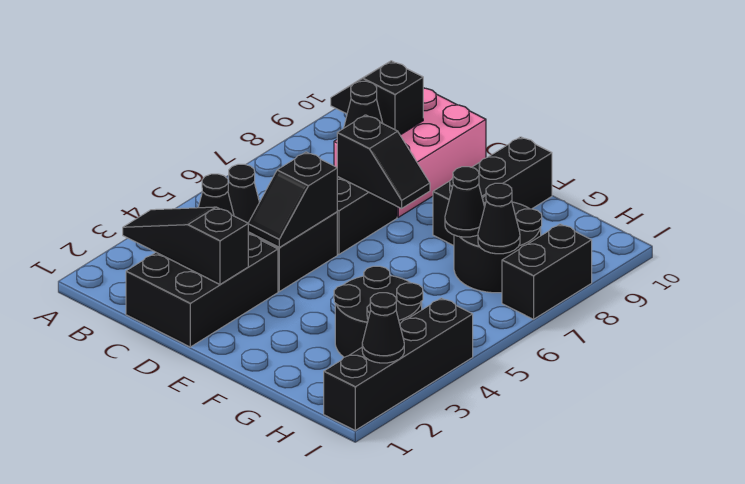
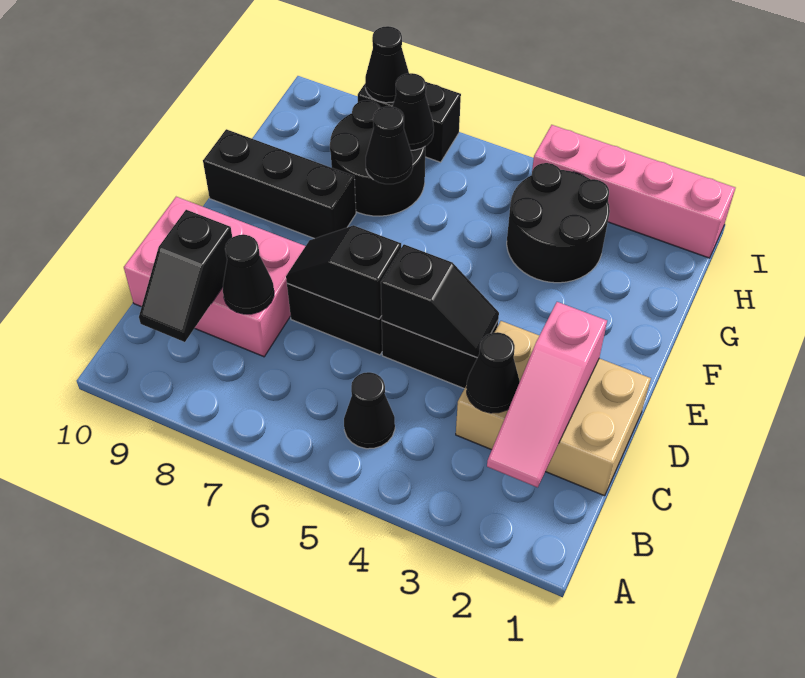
black 1x3 slope [123,207,248,284] -> pink 1x3 slope [487,302,607,487]
black 2x3 brick [126,234,278,347] -> tan 2x3 brick [456,321,651,496]
black 1x2 slope [337,115,430,209] -> black 1x2 slope turned to [286,225,401,319]
black 1x4 brick [324,298,473,430] -> pink 1x4 brick [532,125,735,258]
black 1x1 cone [362,293,404,363] -> black 1x1 cone moved to [365,26,409,103]

